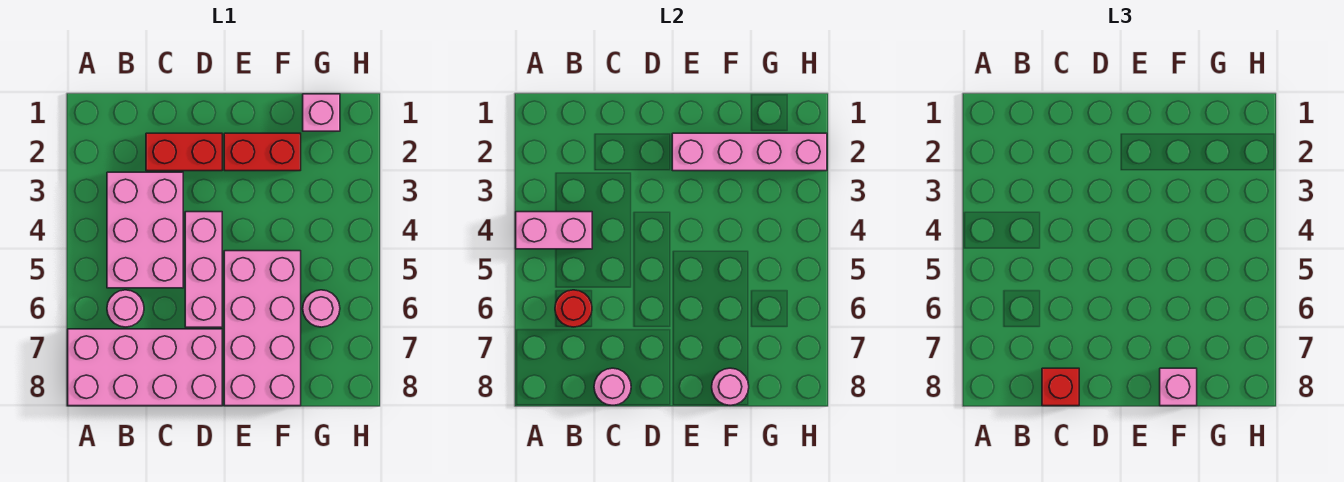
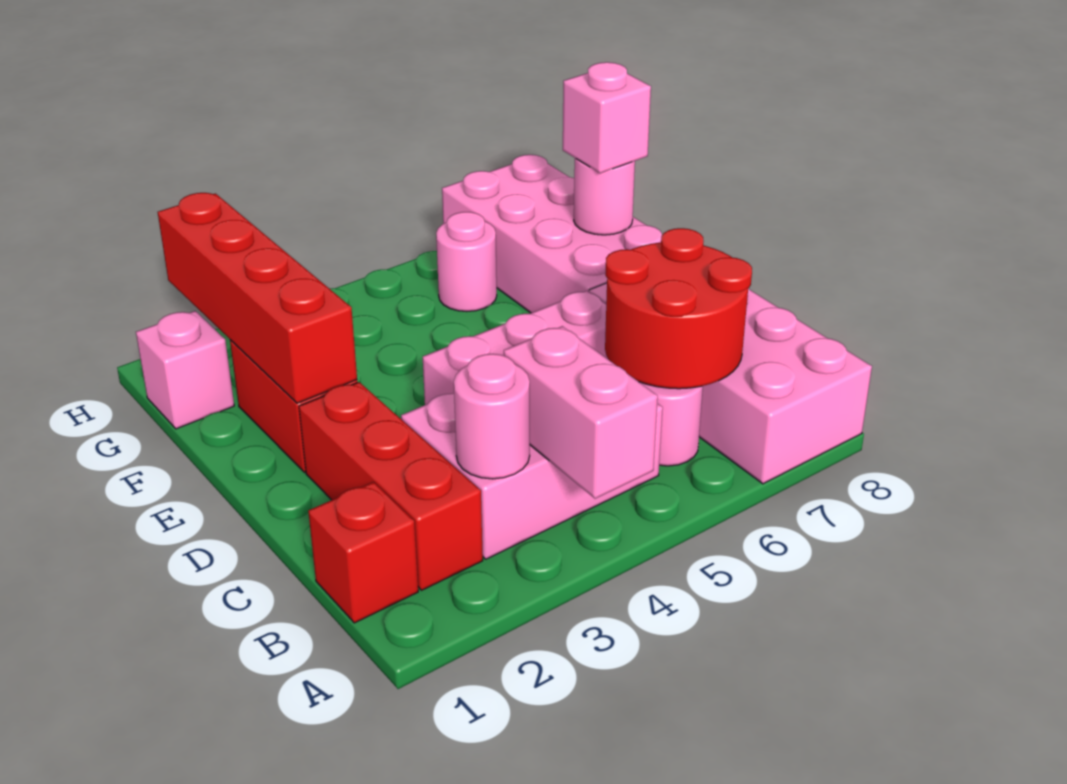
red 1x1 round brick [555,290,592,327] -> red 2x2 round brick [605,228,752,389]
red 1x2 brick [146,133,222,171] -> red 1x3 brick [299,382,483,590]
pink 1x1 round brick [594,368,631,405] -> pink 1x1 round brick moved to [454,354,530,479]
red 1x1 brick [1042,368,1079,406] -> red 1x1 brick moved to [308,482,418,623]
pink 1x4 brick [672,133,827,171] -> red 1x4 brick [158,193,357,403]
pink 2x4 brick [224,251,301,406] -> pink 2x4 brick turned to [442,155,662,313]

